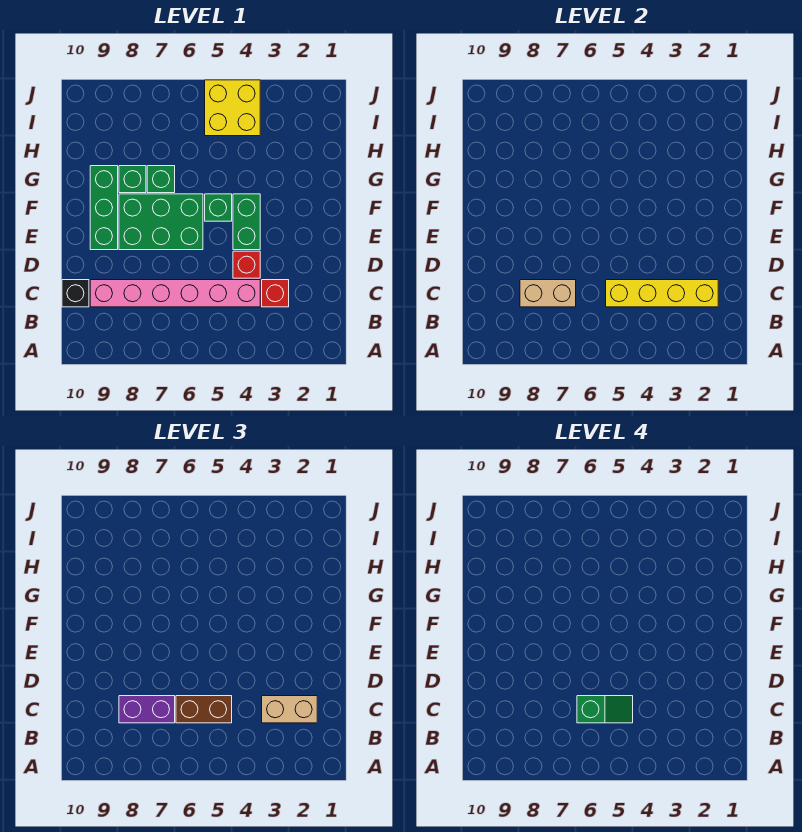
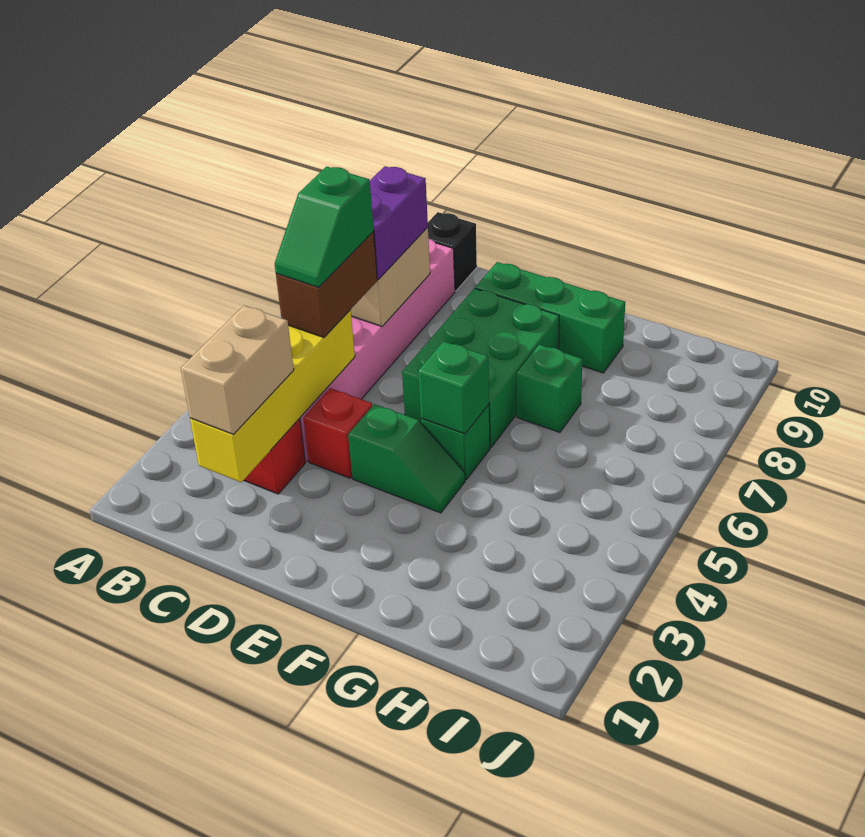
green 1x2 brick [233,194,260,250] -> green 1x2 slope [348,404,465,513]
green 1x1 brick [119,166,146,193] -> green 1x1 brick moved to [418,341,489,434]
yellow 2x2 brick [205,80,260,136] -> none

